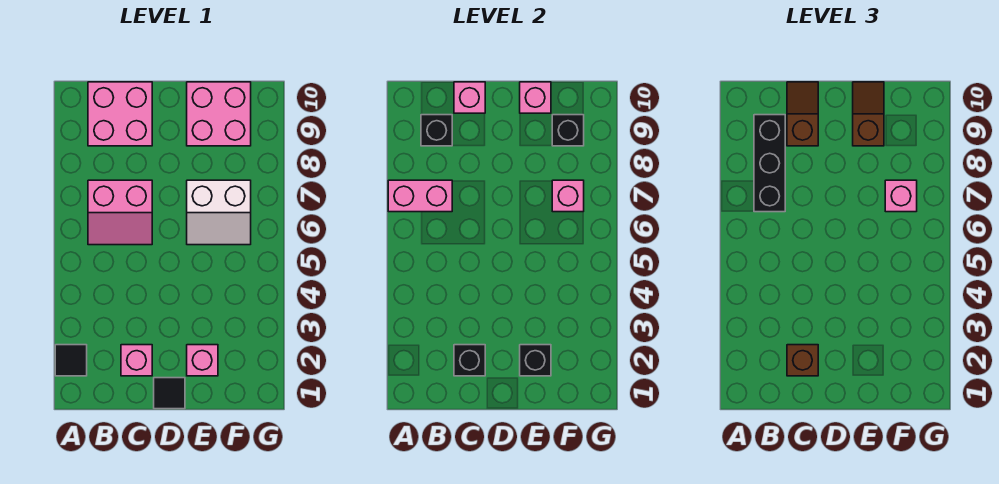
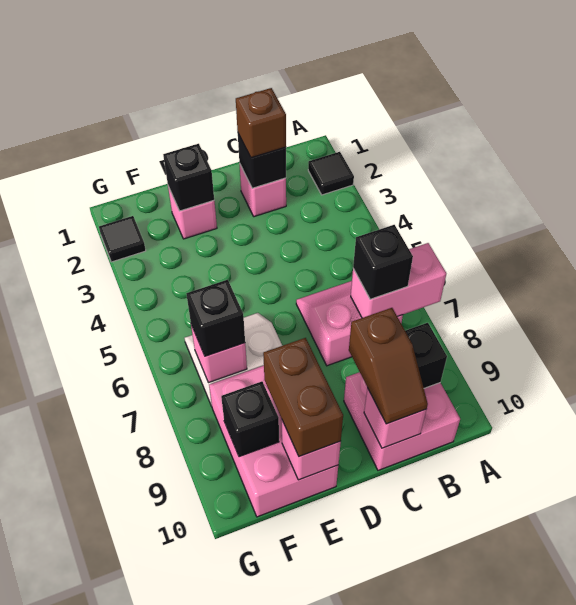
black 1x3 brick [754,115,785,212] -> black 1x1 brick [353,225,413,299]
black 1x1 tile [154,378,185,409] -> black 1x1 tile moved to [99,216,146,262]
pink 2x2 brick [187,82,251,146] -> pink 2x3 brick [209,366,338,517]
brown 1x2 slope [853,82,884,146] -> brown 1x2 brick [263,338,343,457]
pink 1x1 brick [885,180,917,212] -> black 1x1 brick [186,280,245,356]

